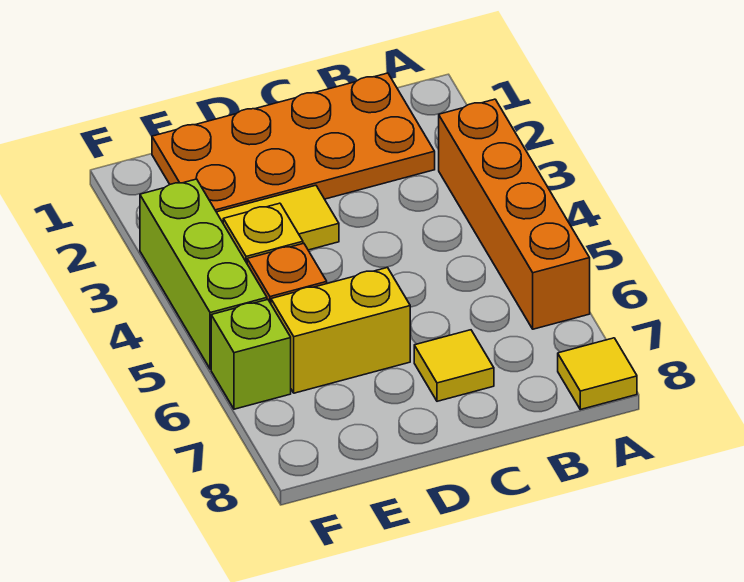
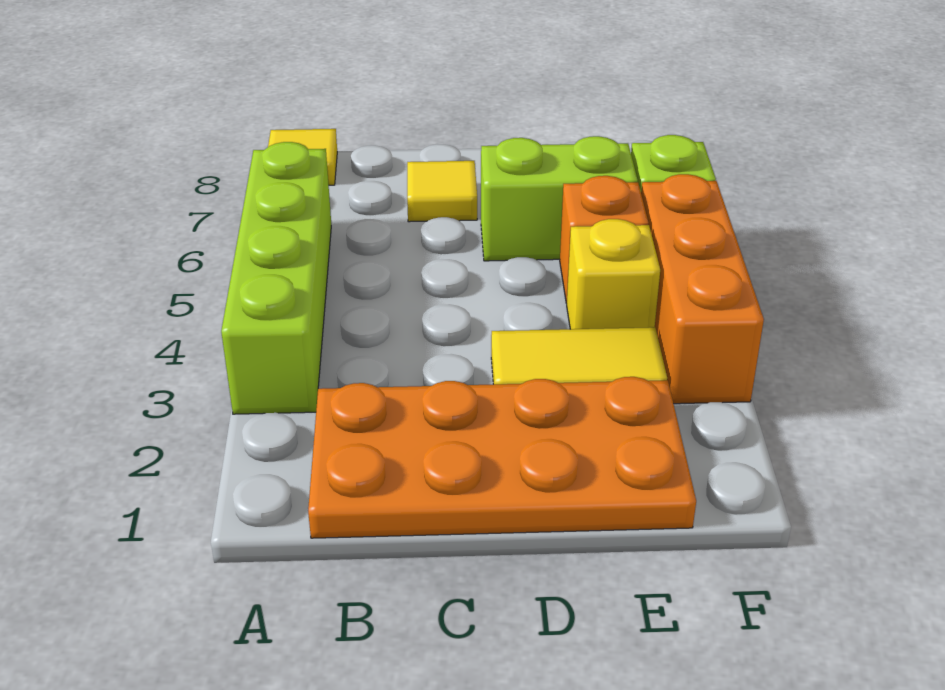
orange 1x4 brick [439,99,590,329] -> lime 1x4 brick [221,142,331,414]
yellow 1x2 brick [271,268,410,393] -> lime 1x2 brick [481,136,638,261]
lime 1x3 brick [140,179,267,369] -> orange 1x3 brick [641,174,764,404]

